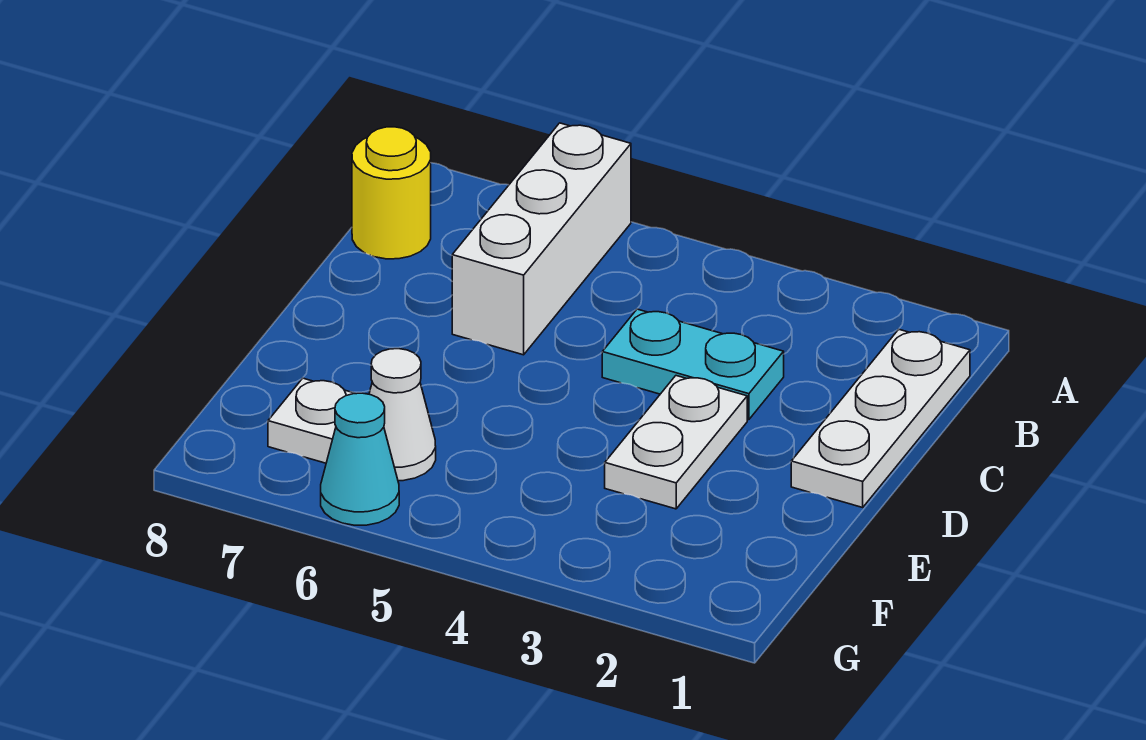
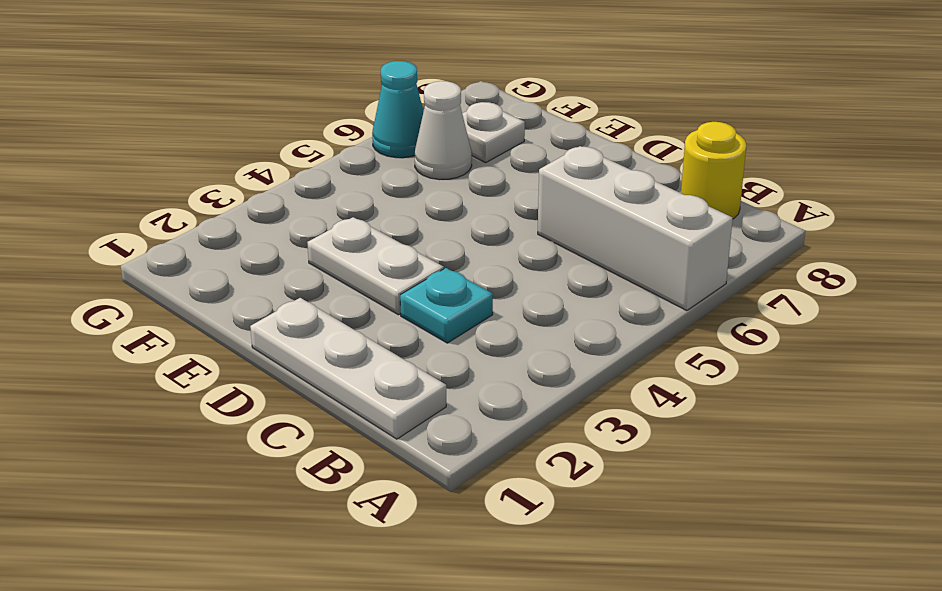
cyan 1x2 plate [602,309,784,420] -> cyan 1x1 plate [400,268,493,343]

